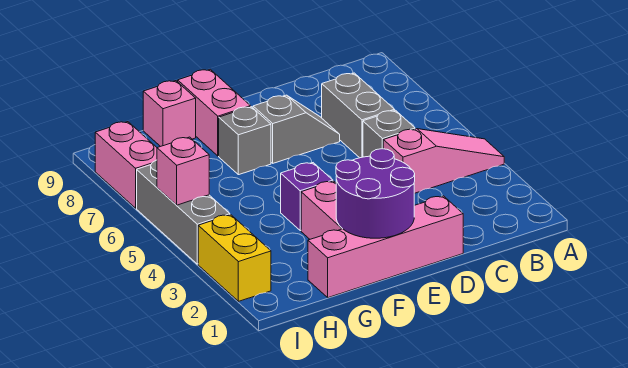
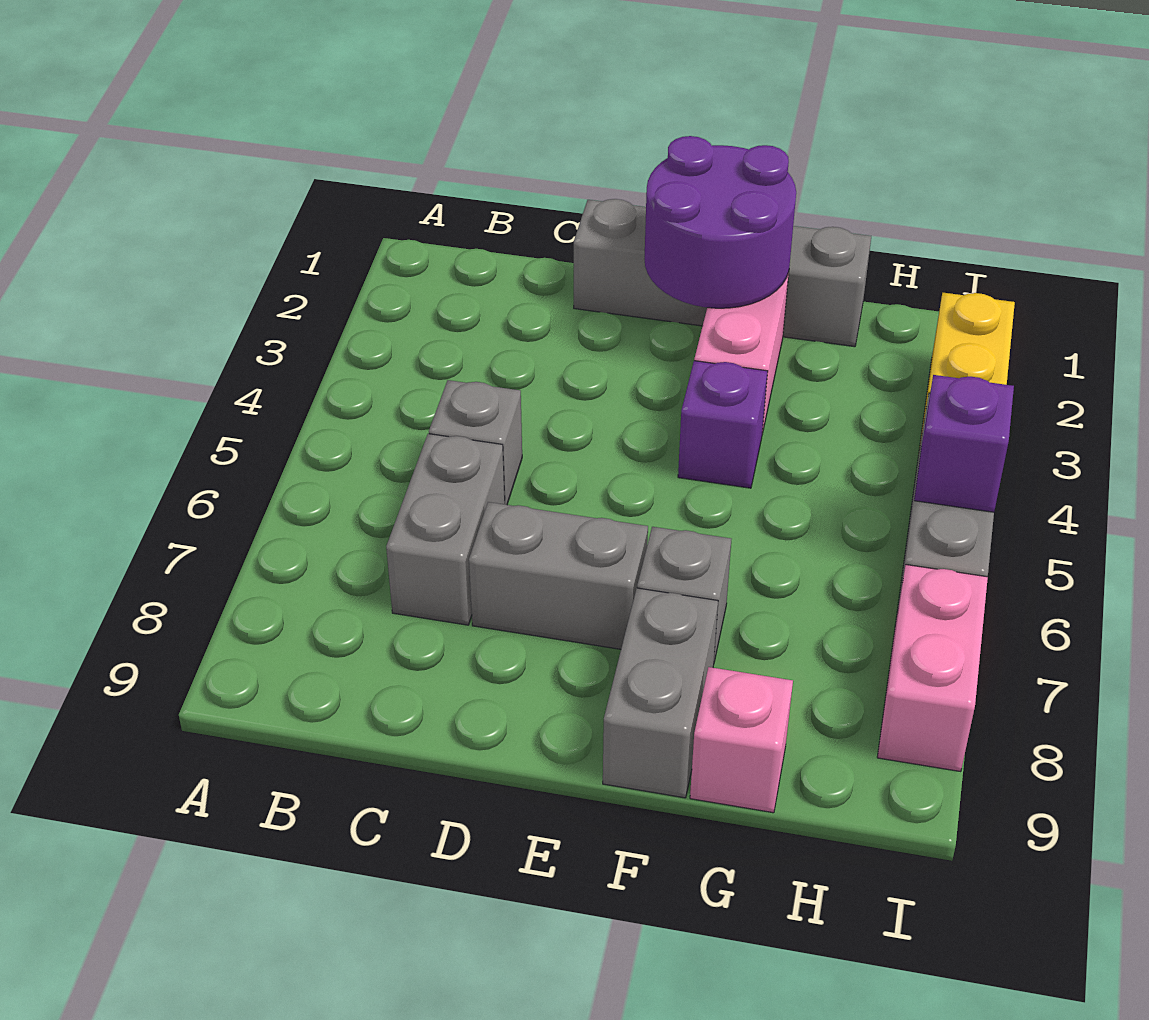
pink 1x3 slope [383,129,504,193] -> none
pink 1x4 brick [308,196,463,298] -> grey 1x4 brick [574,199,871,347]
grey 1x2 slope [253,95,340,163] -> grey 1x2 brick [469,502,648,649]
pink 1x2 brick [178,69,250,156] -> grey 1x2 brick [603,588,718,798]
pink 1x1 brick [157,137,209,205] -> purple 1x1 brick [914,375,1014,512]

